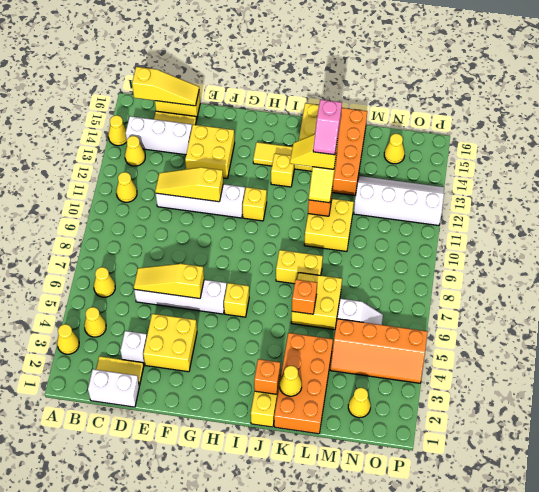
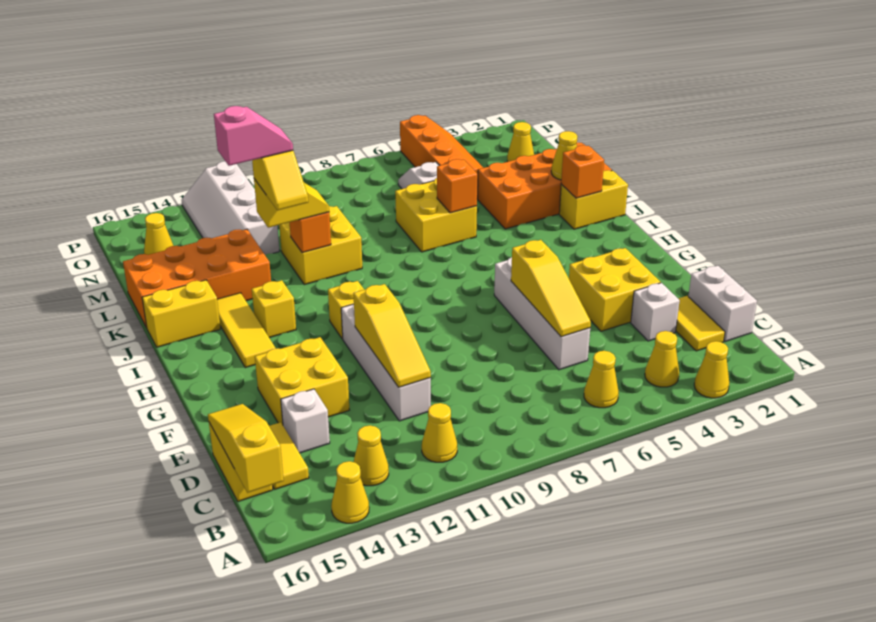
white 1x3 brick [126,116,192,155] -> white 1x1 brick [281,389,330,453]
yellow 1x1 brick [224,283,249,317] -> none
yellow 1x2 brick [276,250,323,284] -> none

